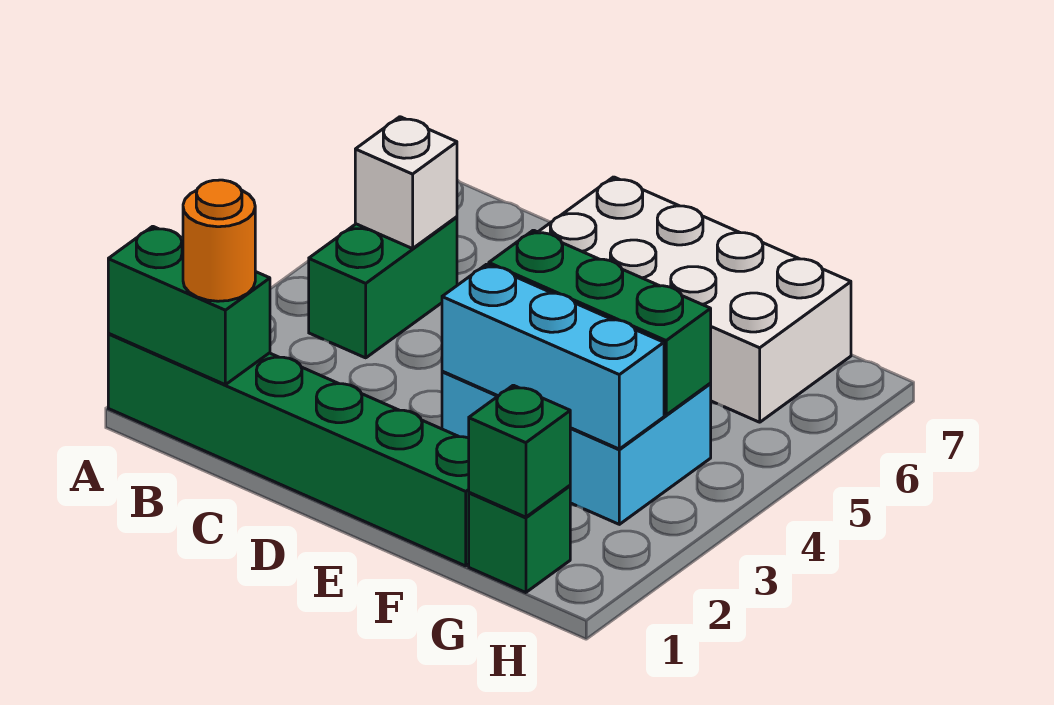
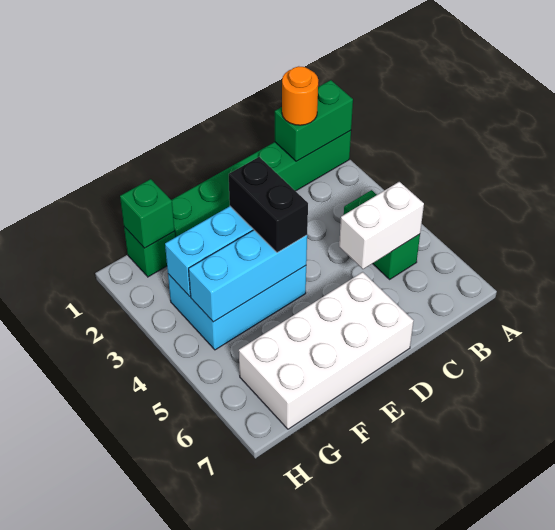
white 1x1 brick [355,117,457,249] -> white 1x2 brick [339,182,424,269]
none -> black 1x2 brick [229,157,308,253]
green 1x3 brick [489,230,711,415] -> cyan 1x3 brick [189,230,307,322]

